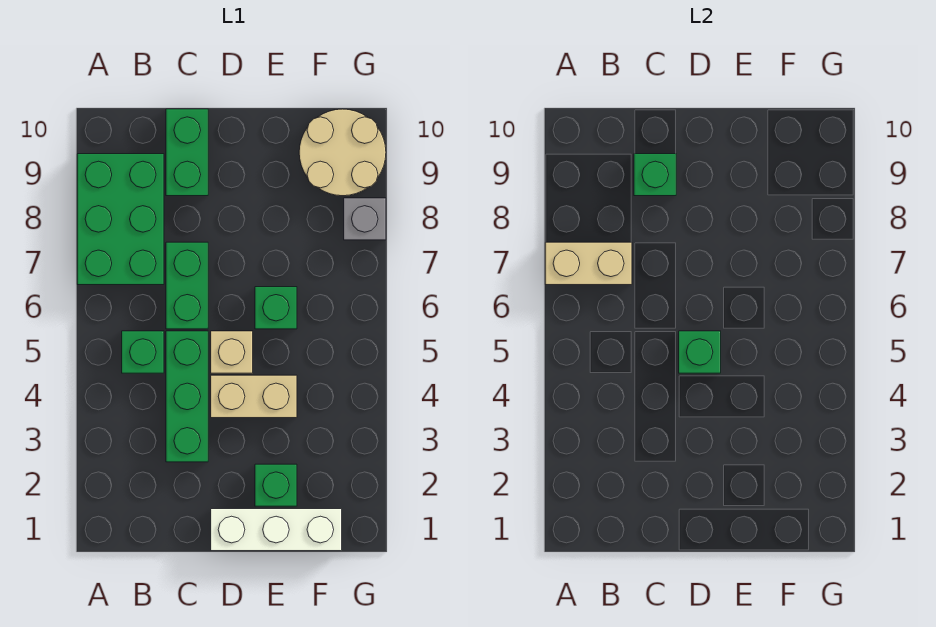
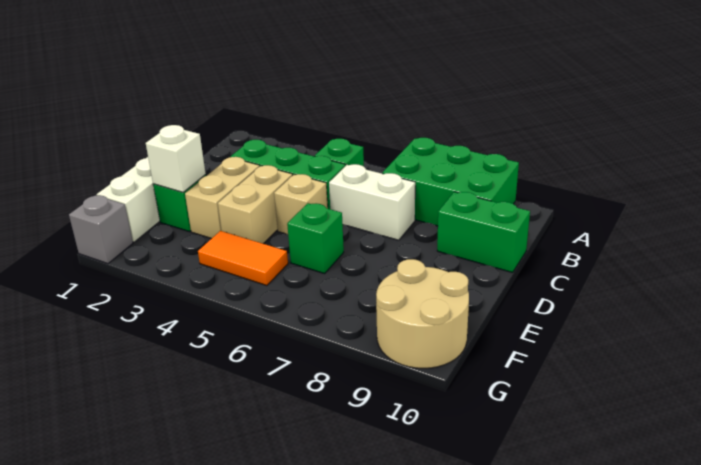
tan 1x2 brick [545,242,632,285] -> tan 1x2 brick moved to [185,157,260,239]
green 1x2 brick [166,242,208,329] -> white 1x2 brick [329,164,415,240]
green 1x1 brick [634,154,676,196] -> none
green 1x1 brick [679,331,721,373] -> none
none -> white 1x1 brick [146,125,206,192]
none -> orange 1x2 tile [198,231,288,286]
grey 1x1 brick [344,198,386,240] -> grey 1x1 brick moved to [69,195,133,264]

